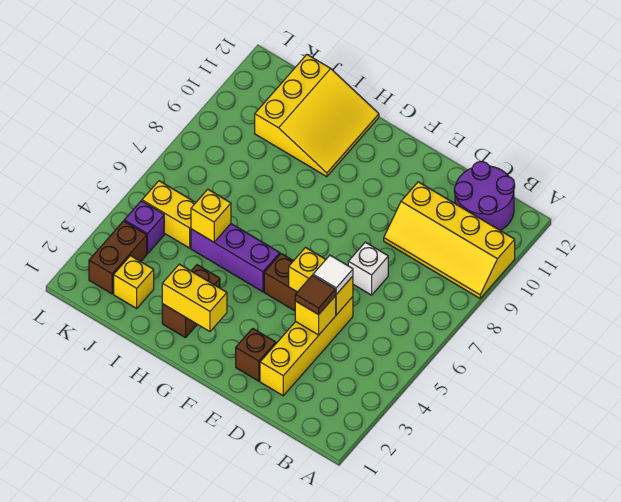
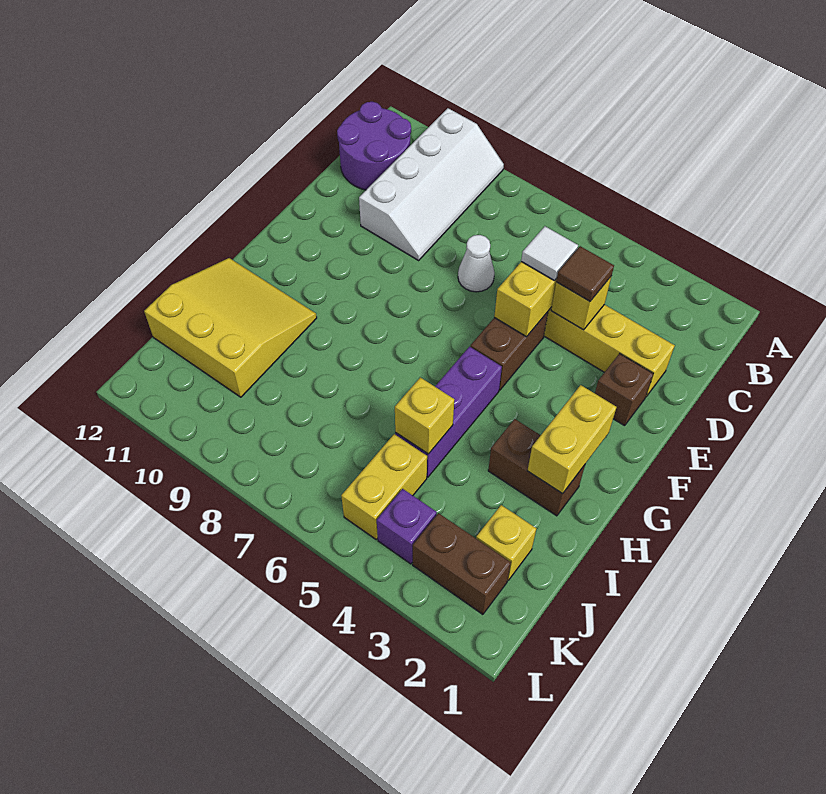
yellow 2x4 slope [384,182,515,298] -> white 2x4 slope [359,108,504,260]
white 1x1 brick [348,242,388,295] -> white 1x1 cone [458,235,494,292]

